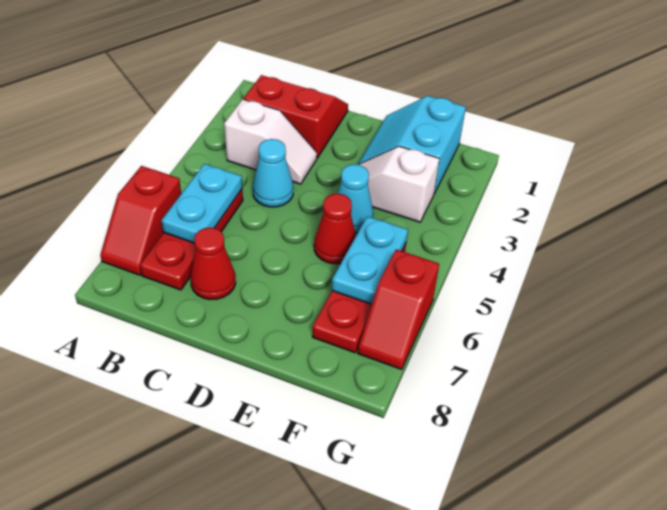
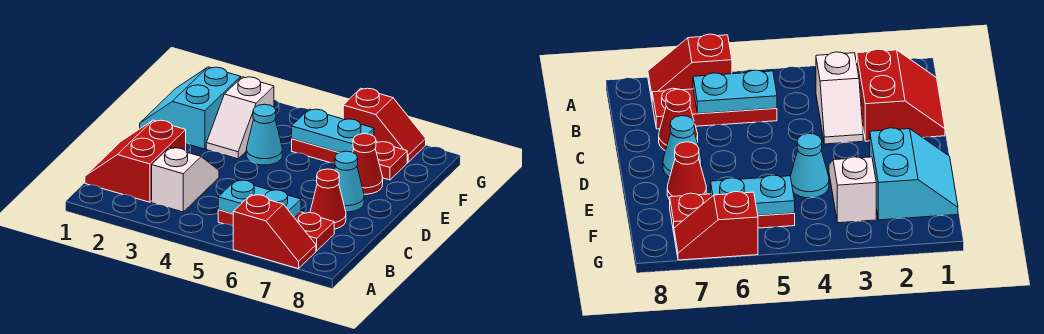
cyan 1x1 cone [253,139,293,207] -> cyan 1x1 cone moved to [335,151,364,212]
cyan 2x2 slope [358,96,466,194] -> cyan 2x2 slope turned to [140,67,241,149]
red 1x1 cone [314,194,356,264] -> red 1x1 cone moved to [353,134,383,194]

